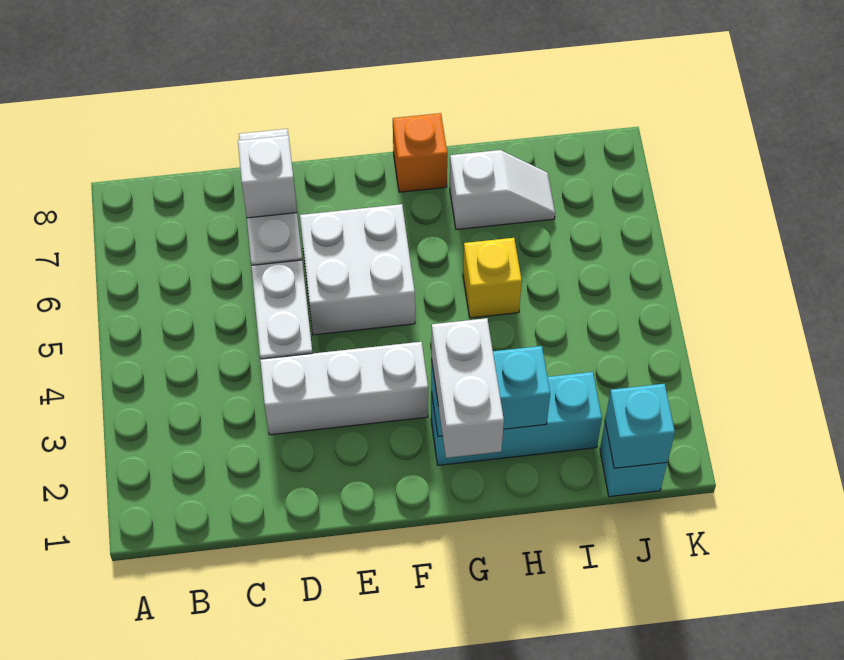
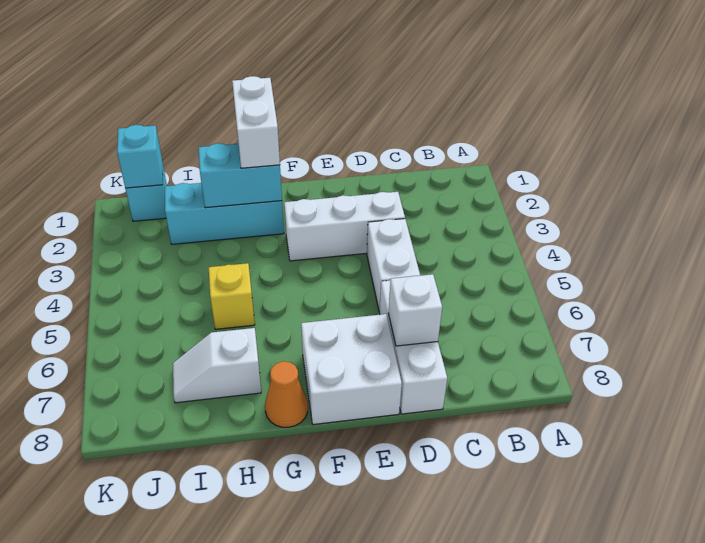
white 2x2 brick [300,204,415,335] -> white 2x2 brick moved to [301,314,402,425]
orange 1x1 brick [393,113,447,192] -> orange 1x1 cone [265,361,308,427]

